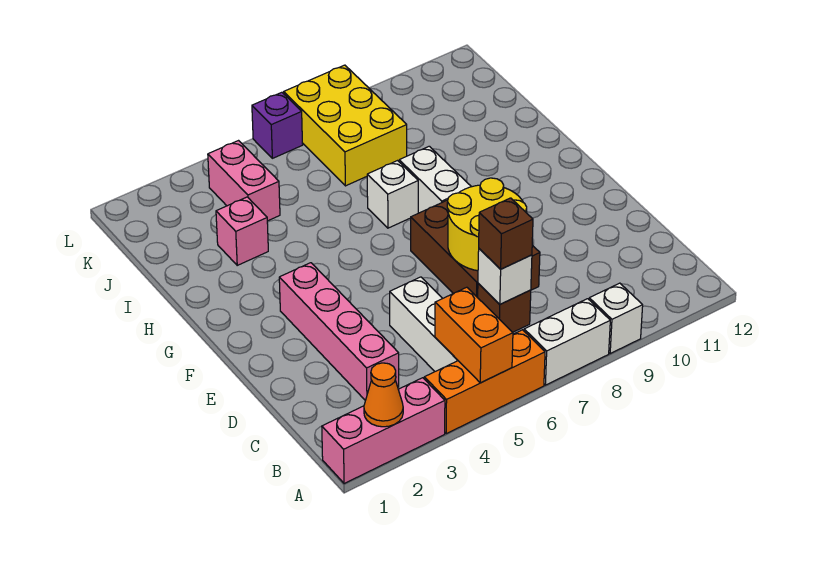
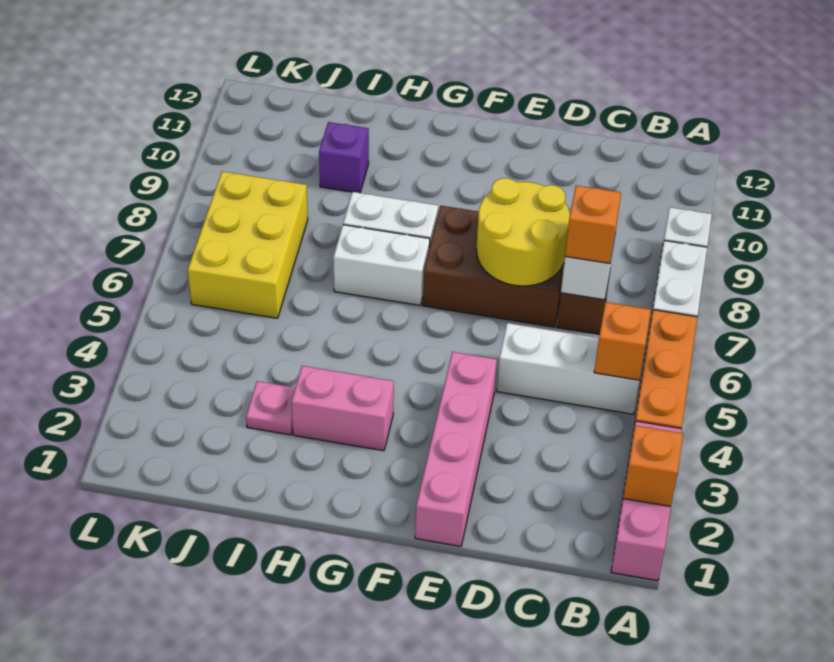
orange 1x1 cone [364,363,403,427] -> orange 1x1 brick [623,425,683,506]
orange 1x2 brick [435,287,513,383] -> orange 1x1 brick [594,302,651,380]
pink 1x4 brick [279,263,399,400] -> pink 1x4 brick turned to [415,352,497,546]
brown 1x1 brick [479,198,533,269] -> orange 1x1 brick [565,186,621,263]
white 1x1 brick [367,161,418,228] -> white 1x2 brick [333,225,430,305]
pink 1x1 brick [216,197,268,265] -> pink 1x1 plate [246,381,295,435]
pink 1x2 brick [208,141,280,221] -> pink 1x2 brick moved to [292,366,394,451]
yellow 2x3 brick [284,65,407,186] -> yellow 2x3 brick turned to [188,172,308,318]
purple 1x1 brick [252,92,303,158] -> purple 1x1 brick moved to [319,122,369,193]

